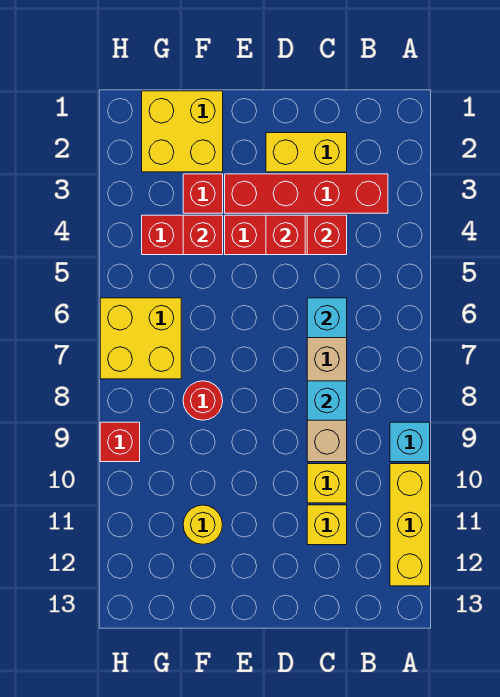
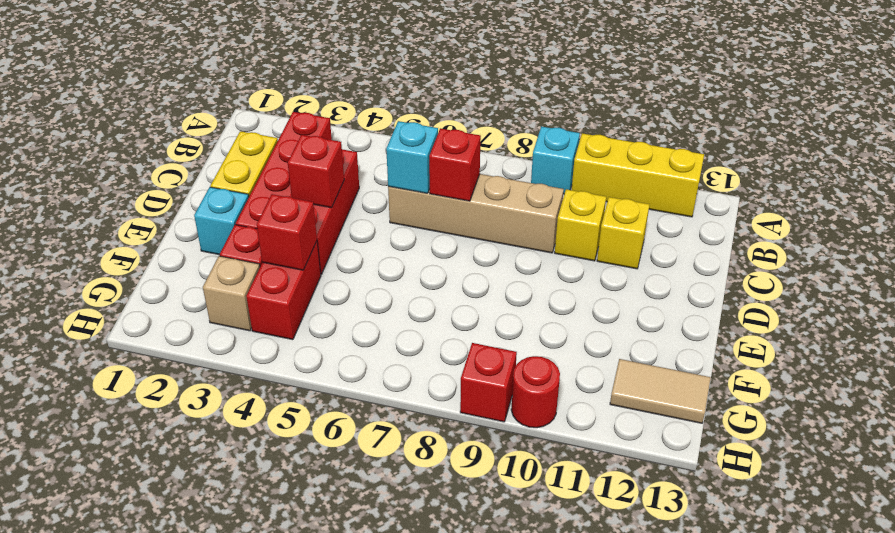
red 1x1 brick [307,215,347,255] -> red 1x1 brick moved to [429,128,481,201]
cyan 1x1 brick [307,381,347,420] -> cyan 1x1 brick moved to [194,187,249,255]
yellow 2x2 brick [142,91,223,172] -> none
red 1x1 round brick [183,381,223,420] -> red 1x1 round brick moved to [511,356,560,428]
yellow 1x1 round brick [183,505,223,544] -> none
none -> tan 1x1 brick [203,256,260,331]
yellow 2x2 brick [100,298,181,379] -> none
none -> tan 1x2 tile [610,359,711,423]

